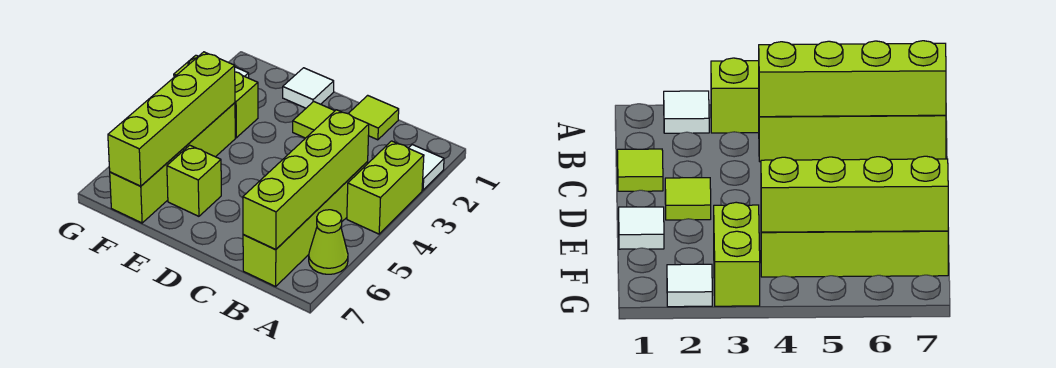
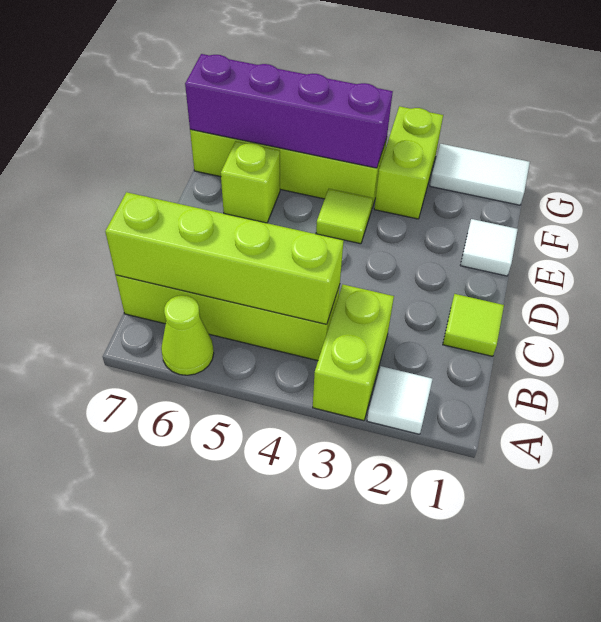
lime 1x2 brick [347,141,424,234] -> lime 1x2 brick turned to [313,285,394,421]
lime 1x1 tile [293,102,335,138] -> lime 1x1 tile moved to [316,189,373,244]
lime 1x4 brick [108,52,235,186] -> purple 1x4 brick [185,54,393,168]
white 1x1 tile [667,264,712,307] -> white 1x2 tile [430,144,530,205]

